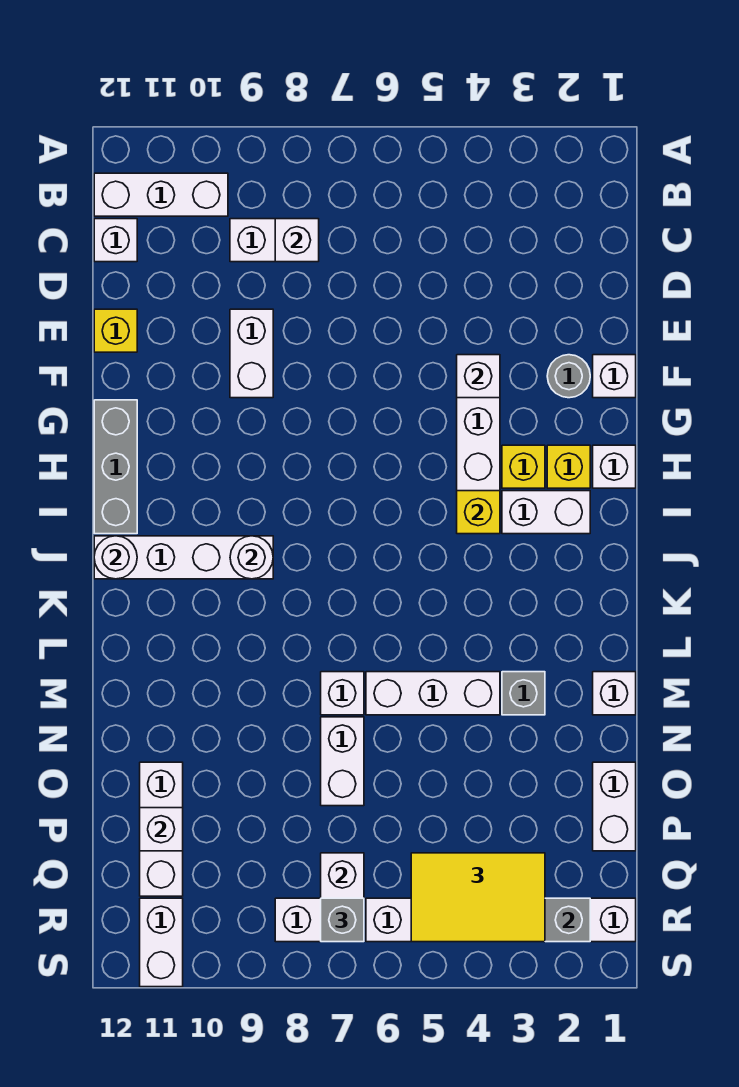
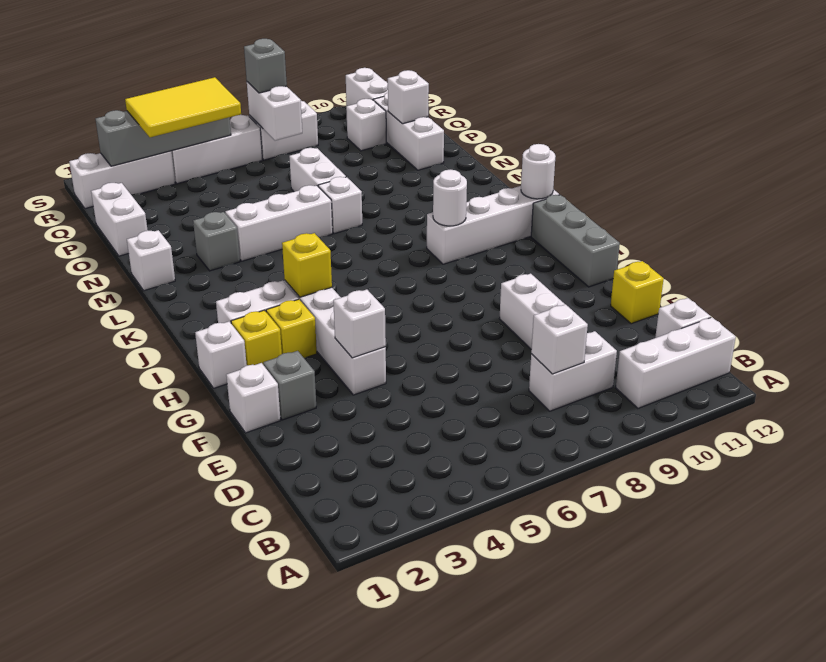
grey 1x1 round brick [547,355,590,398] -> grey 1x1 brick [263,351,316,420]
none -> white 1x1 brick [346,99,386,151]

